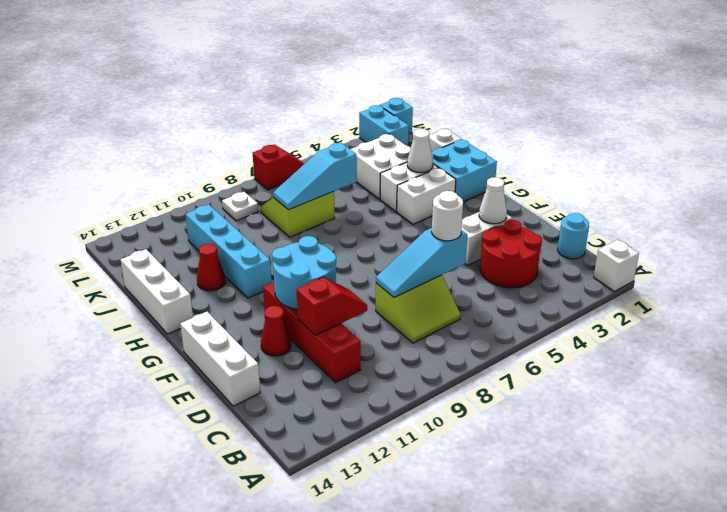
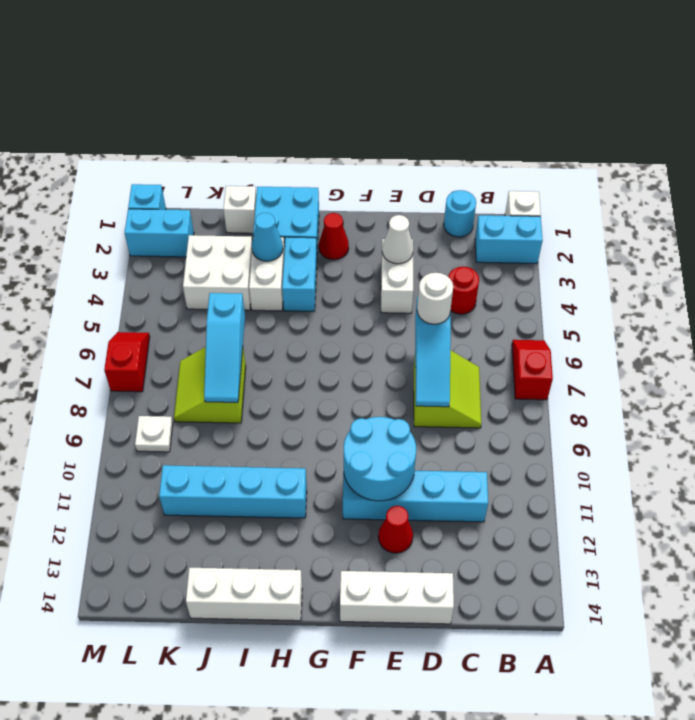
none -> cyan 1x2 brick [475,215,543,264]
red 2x2 round brick [480,220,542,288] -> red 1x1 round brick [448,267,479,314]
red 1x4 brick [263,282,361,383] -> cyan 1x4 brick [343,471,488,522]
red 1x2 slope [297,277,367,335] -> red 1x2 slope moved to [512,340,553,400]
white 1x2 brick [397,168,456,224] -> cyan 1x2 brick [282,237,317,311]
white 1x1 cone [407,129,433,173] -> cyan 1x1 cone [252,213,283,261]
red 1x1 cone [197,243,226,291] -> red 1x1 cone moved to [319,213,349,260]

